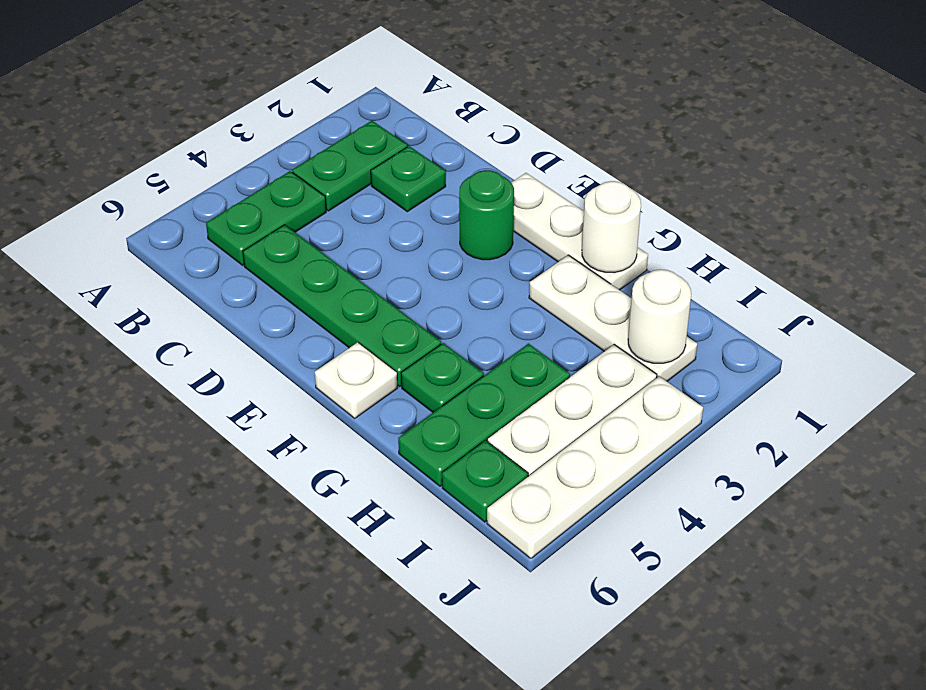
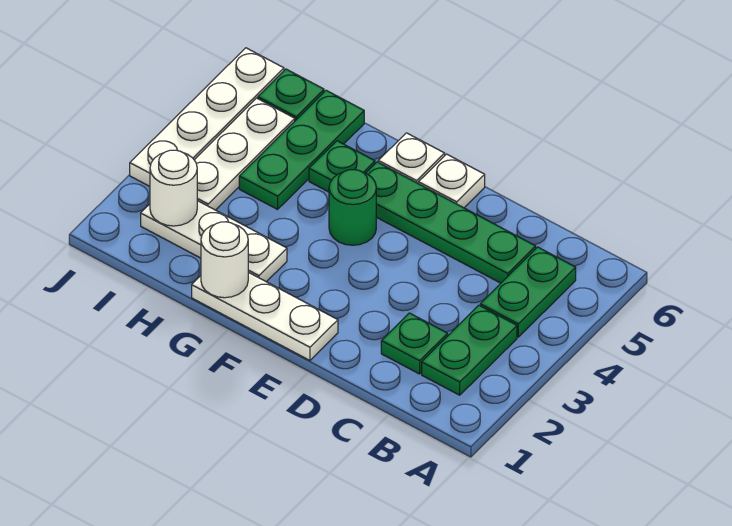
green 1x1 round brick [459,170,514,260] -> green 1x1 round brick moved to [329,170,376,245]
none -> white 1x1 plate [419,154,485,208]

